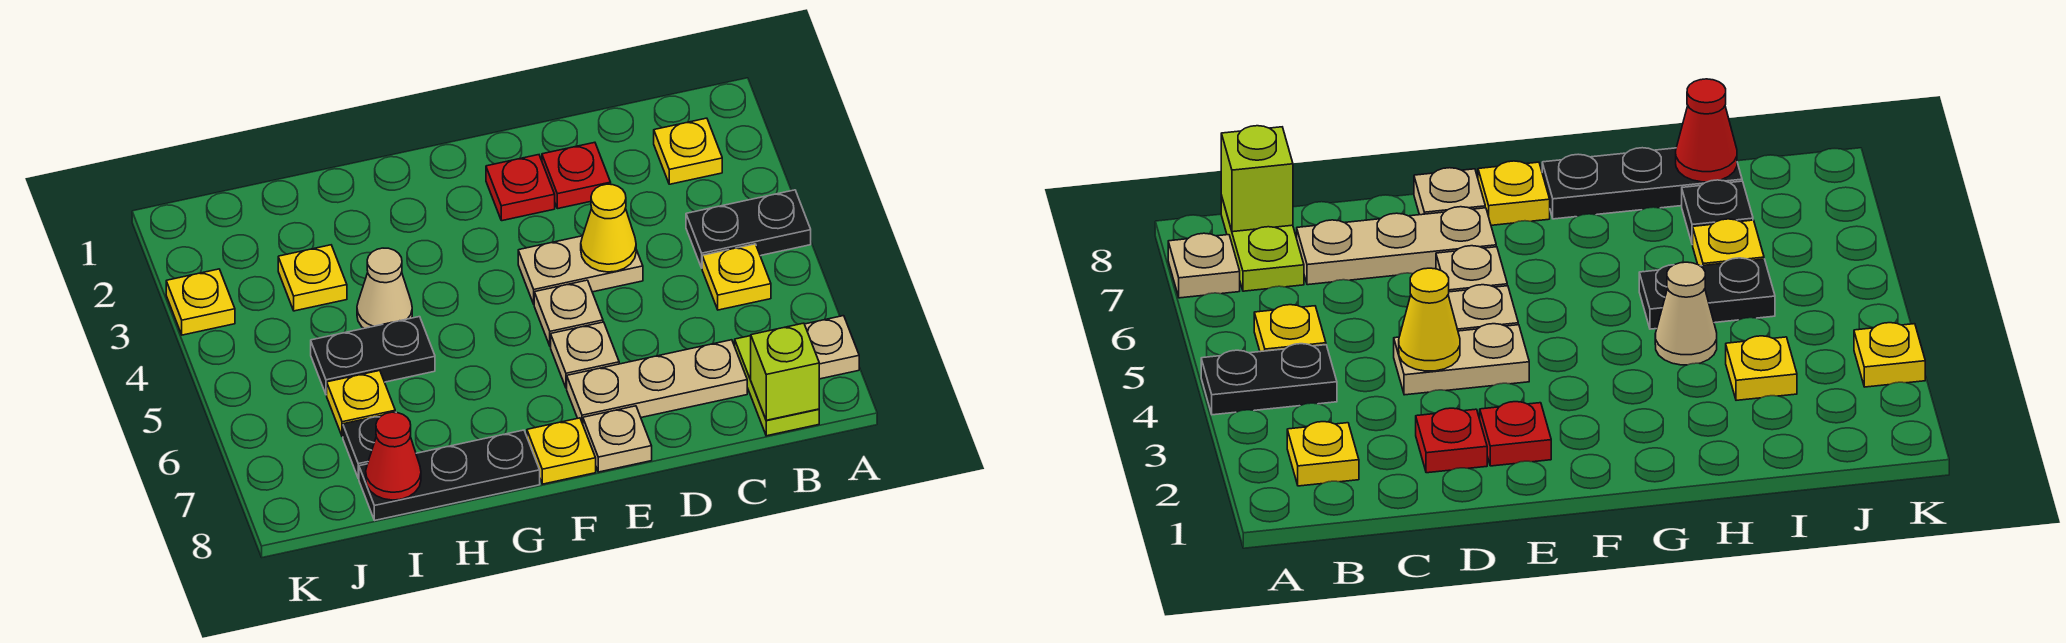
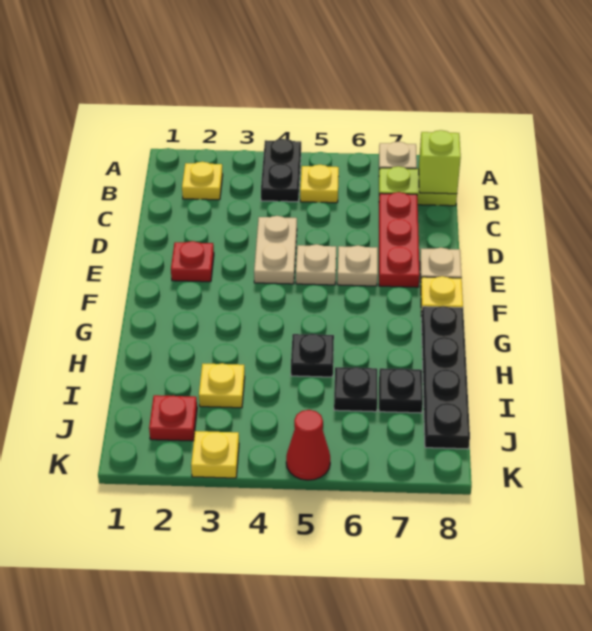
tan 1x3 plate [567,340,747,424] -> red 1x3 plate [379,192,420,287]
red 1x1 plate [542,142,611,209] -> red 1x1 plate moved to [149,395,197,441]
yellow 1x1 cone [581,184,636,272] -> none
black 1x3 plate [359,430,540,520] -> black 1x4 plate [421,306,470,449]
tan 1x1 cone [357,248,412,328] -> none
black 1x2 plate [311,317,435,395] -> black 1x1 plate [291,334,334,377]
yellow 1x1 plate [327,371,395,437] -> black 1x1 plate [334,367,377,412]
red 1x1 cone [366,412,421,500] -> red 1x1 cone moved to [286,410,330,480]

